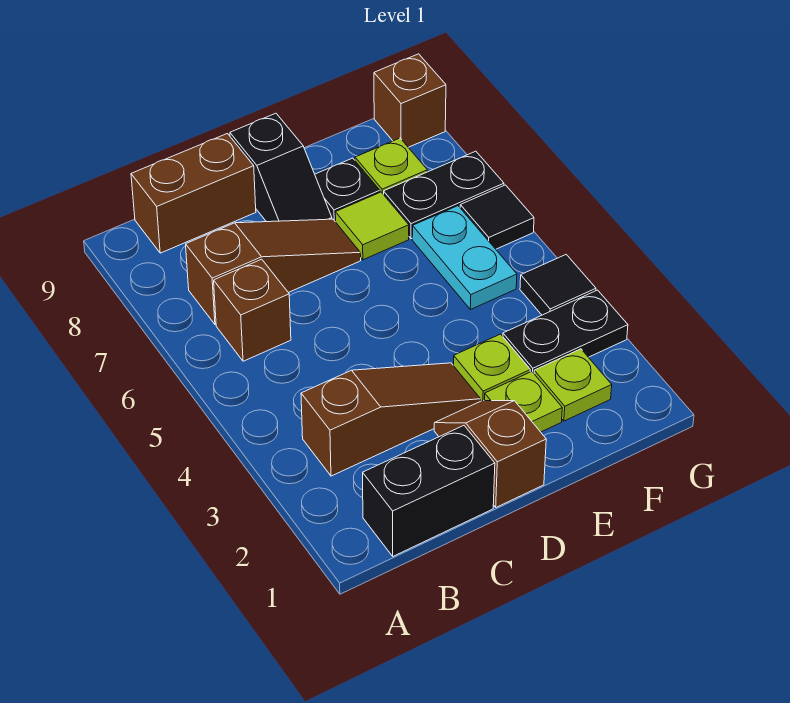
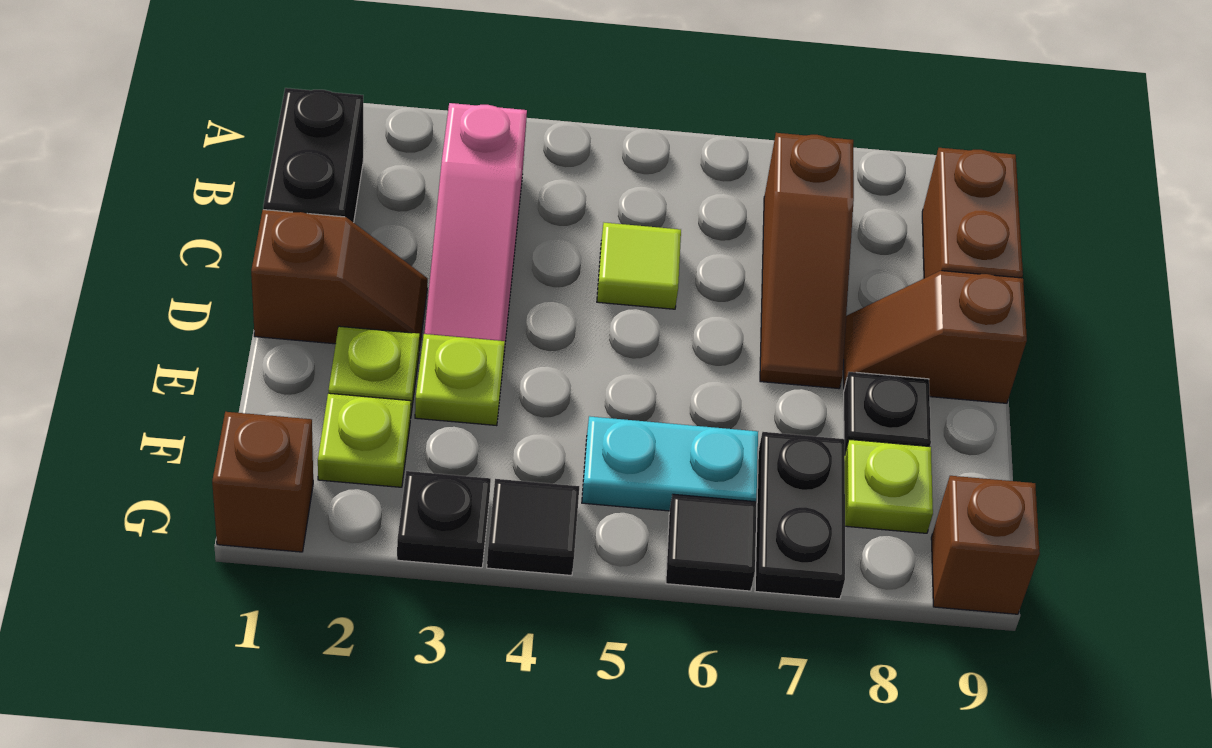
brown 1x3 slope [301,363,481,476] -> pink 1x3 slope [424,103,527,351]
brown 1x1 brick [214,259,291,361] -> brown 1x1 brick moved to [212,412,313,552]
black 1x2 slope [230,113,332,222] -> brown 1x2 slope [844,271,1027,403]
lime 1x1 tile [335,192,409,260] -> lime 1x1 tile moved to [597,223,681,309]
black 1x2 plate [503,290,628,373] -> black 1x1 plate [397,471,491,568]

